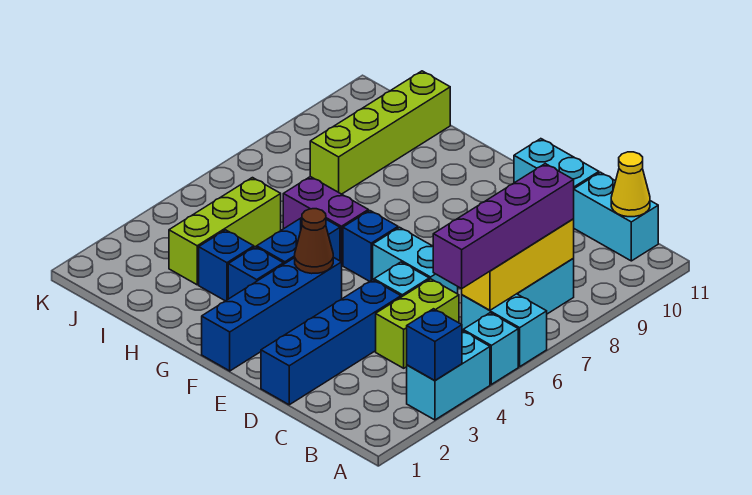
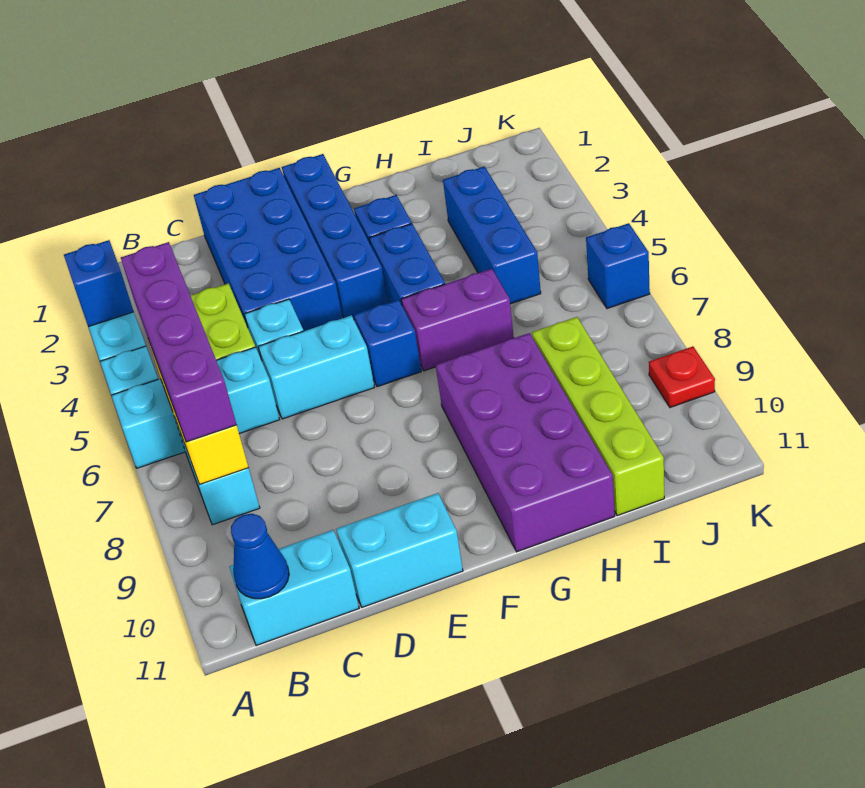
cyan 1x2 brick [462,294,547,367] -> cyan 1x3 brick [111,347,280,468]
yellow 1x1 cone [611,152,650,217] -> blue 1x1 cone [231,514,289,599]
blue 1x4 brick [261,280,401,405] -> blue 2x4 brick [194,168,343,331]
brown 1x1 cone [295,209,333,274] -> none
none -> purple 2x4 brick [436,333,615,552]
blue 1x1 brick [199,230,254,301] -> blue 1x1 brick moved to [586,223,650,309]
lime 1x3 brick [169,178,281,285] -> blue 1x3 brick [443,166,541,304]
none -> red 1x1 plate [649,346,715,408]

